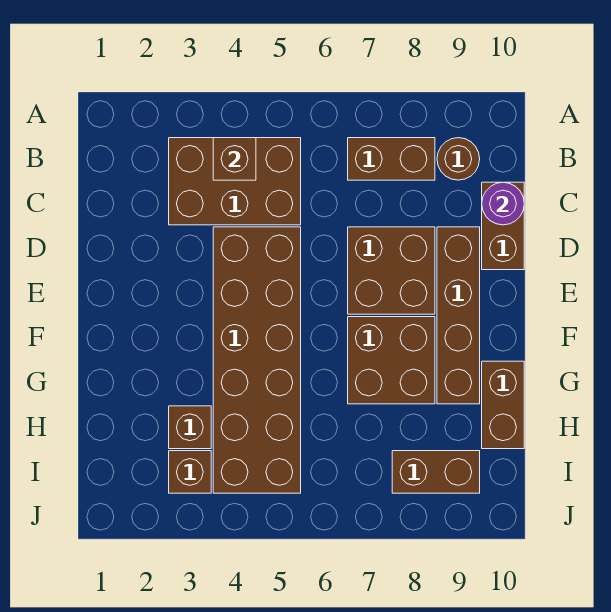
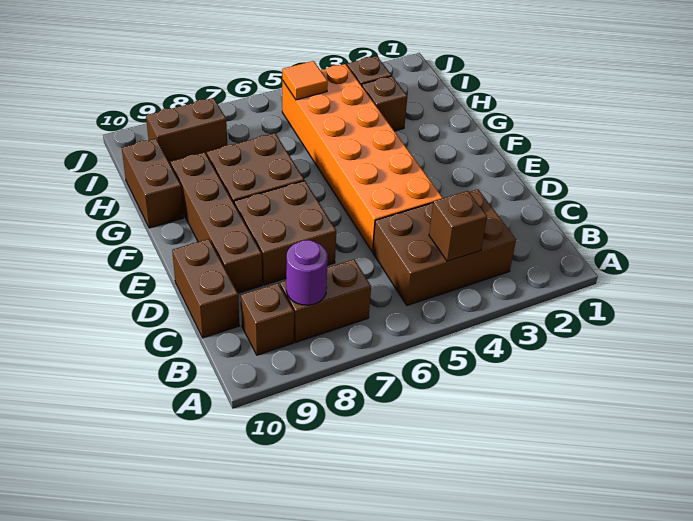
brown 1x1 round brick [437,138,480,180] -> brown 1x1 brick [241,283,294,355]
purple 1x1 round brick [482,182,524,225] -> purple 1x1 round brick moved to [286,240,328,305]
brown 2x6 brick [213,227,301,493] -> orange 2x6 brick [282,64,442,251]
none -> orange 1x1 tile [282,61,328,100]

